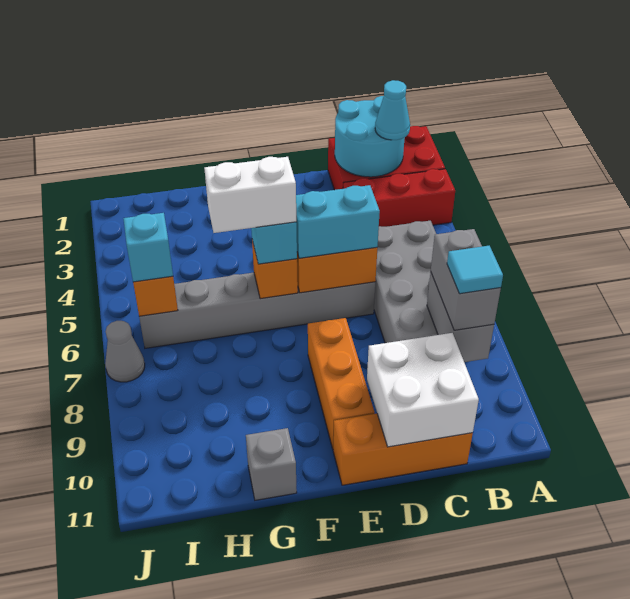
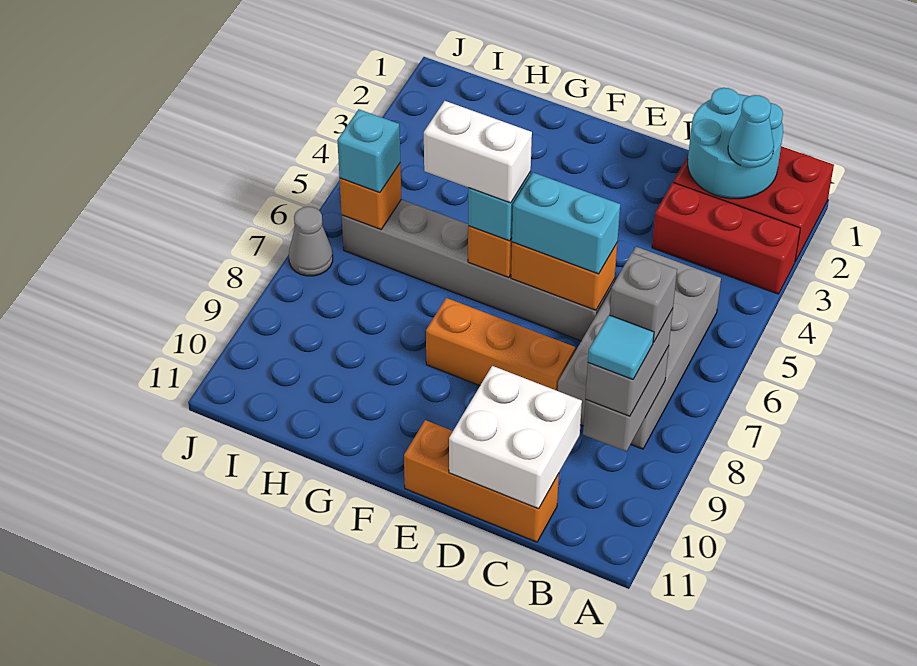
orange 1x3 brick [308,318,375,449] -> orange 1x3 brick turned to [426,298,575,391]
grey 1x1 brick [246,428,297,500] -> grey 1x1 brick moved to [610,253,677,342]

